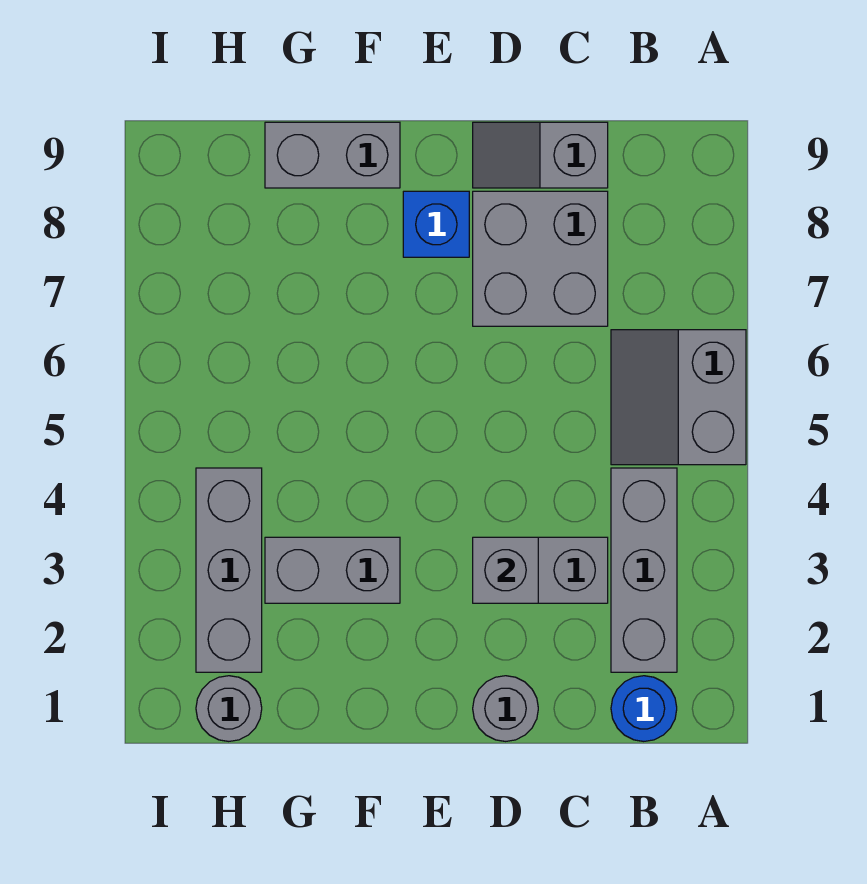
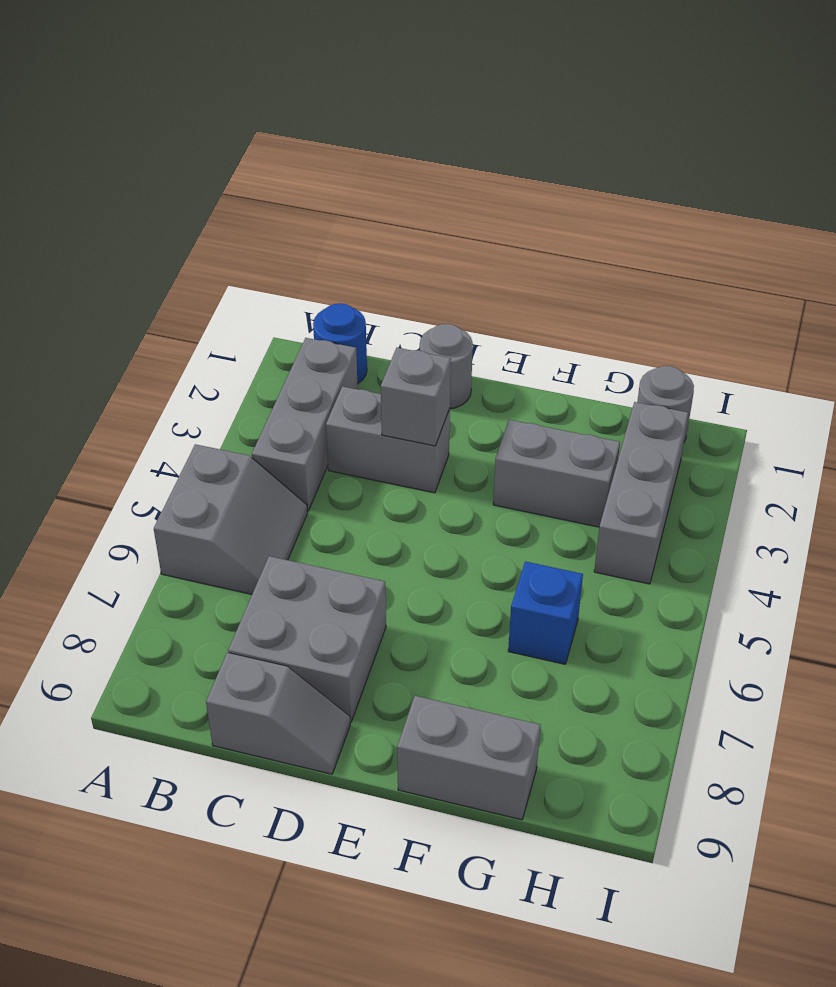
blue 1x1 brick [403,191,469,257] -> blue 1x1 brick moved to [508,562,583,664]

